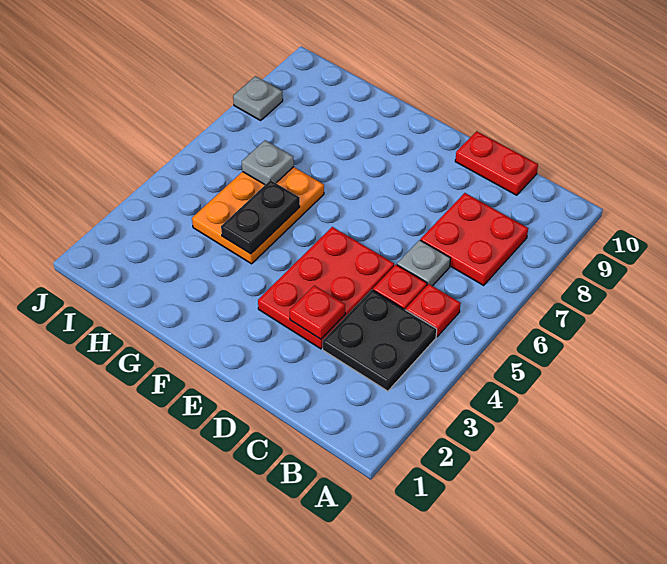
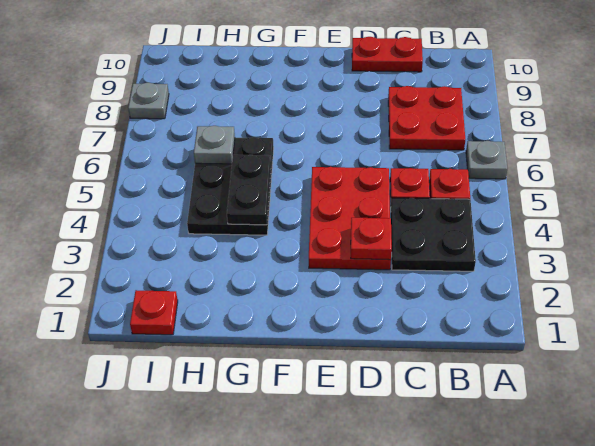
grey 1x1 plate [397,240,450,286] -> grey 1x1 plate moved to [466,141,507,179]
orange 2x3 plate [192,167,324,264] -> black 2x3 plate [187,137,274,235]
none -> red 1x1 plate [130,290,178,335]

